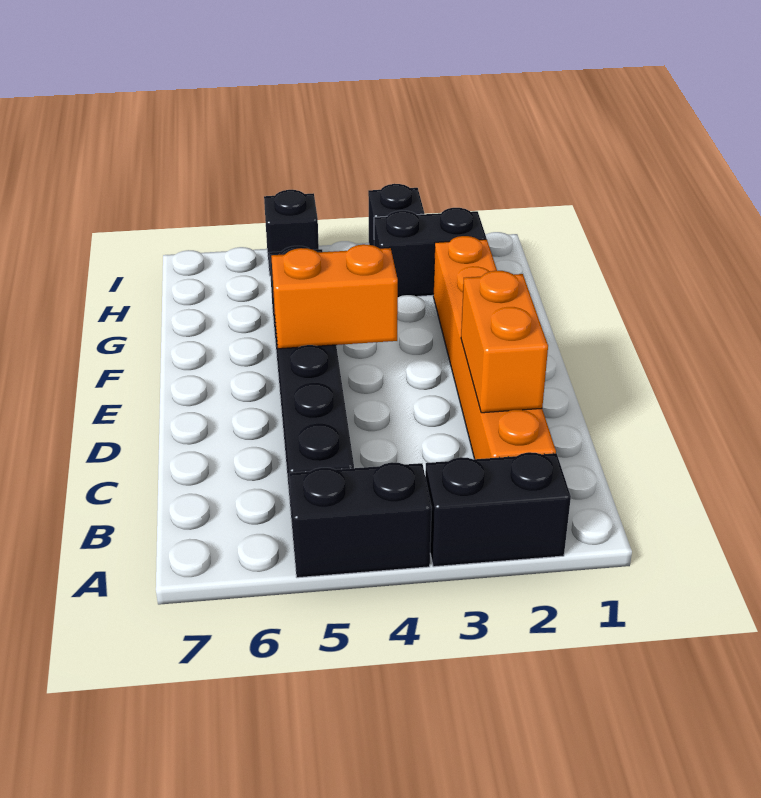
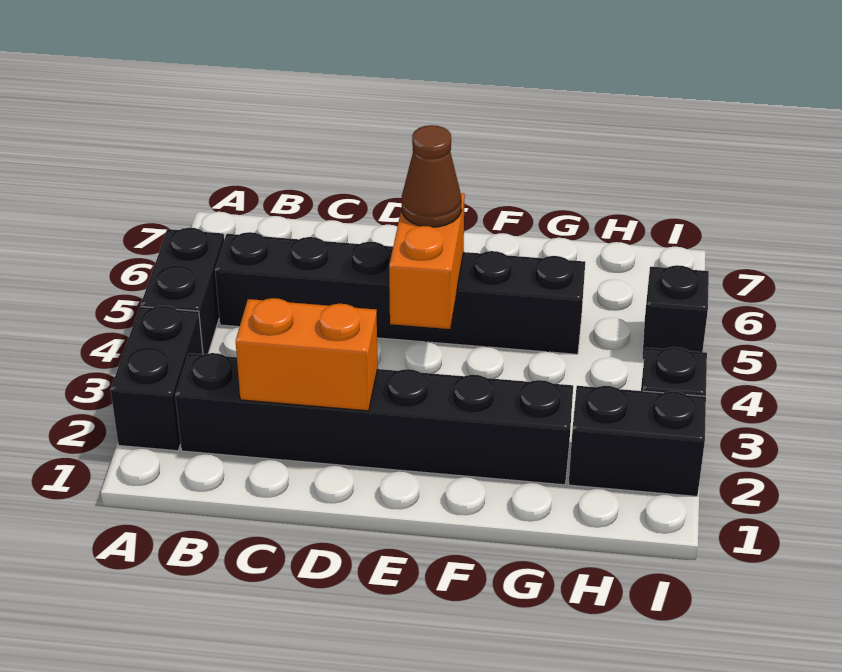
orange 1x6 brick [433,236,556,459] -> black 1x6 brick [175,353,573,485]
none -> brown 1x1 cone [402,125,462,227]
black 1x2 brick [374,208,486,297] -> black 1x2 brick turned to [569,386,706,496]

